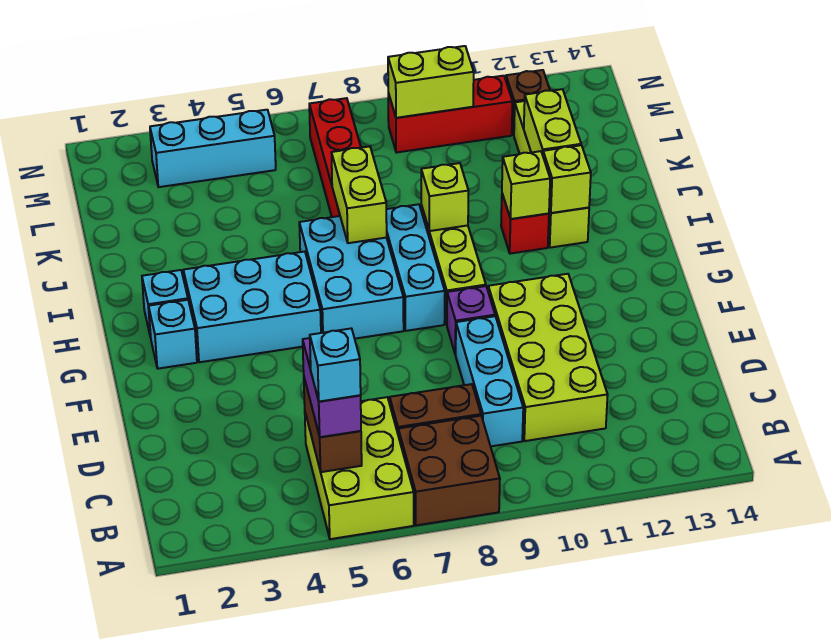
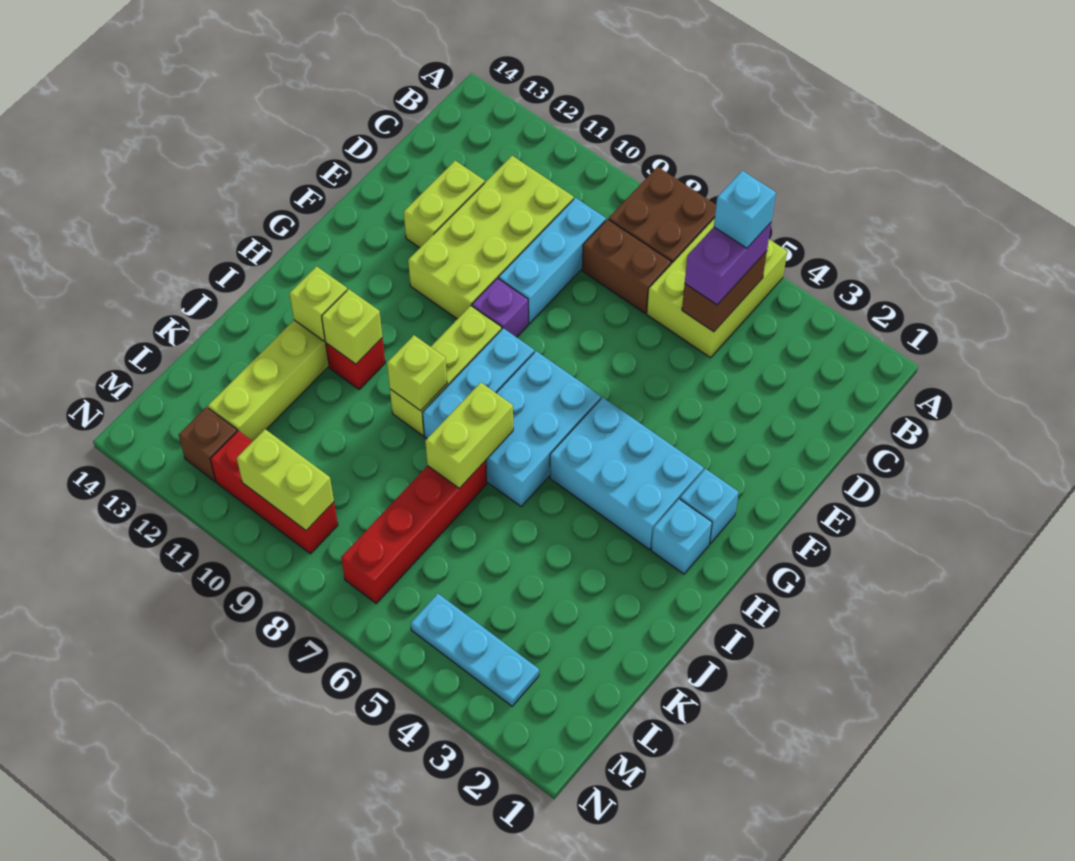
lime 1x2 brick [524,89,581,155] -> lime 1x2 brick moved to [404,161,485,248]
cyan 1x3 brick [150,110,276,187] -> cyan 1x3 plate [411,594,539,706]

